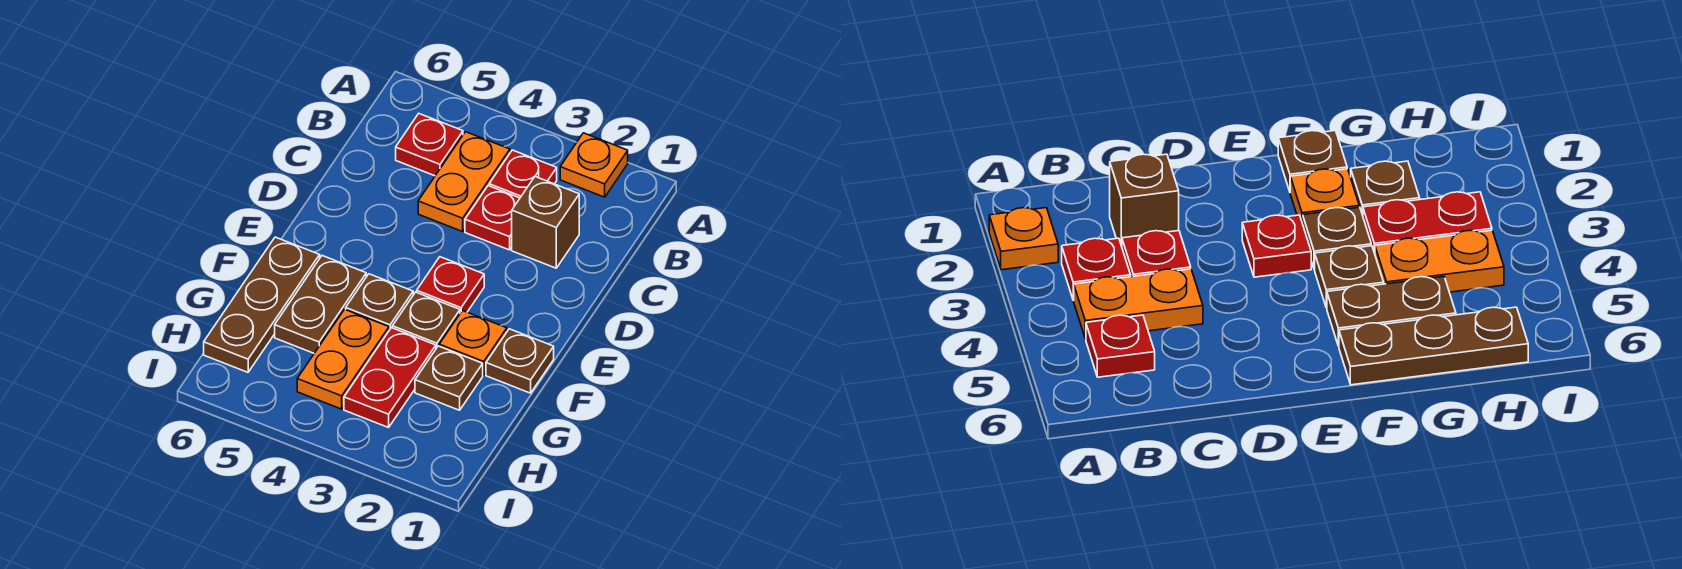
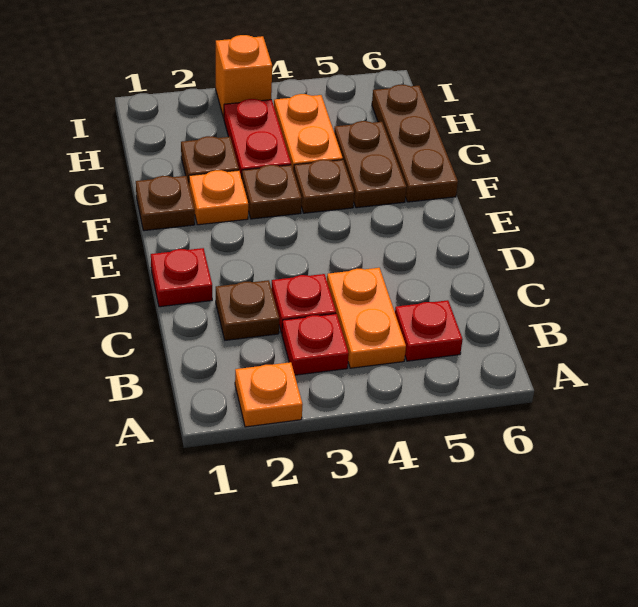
brown 1x1 brick [512,177,579,268] -> brown 1x1 plate [216,280,279,340]
red 1x1 plate [417,257,484,313] -> red 1x1 plate moved to [151,248,212,307]
none -> orange 1x1 brick [216,35,272,118]

